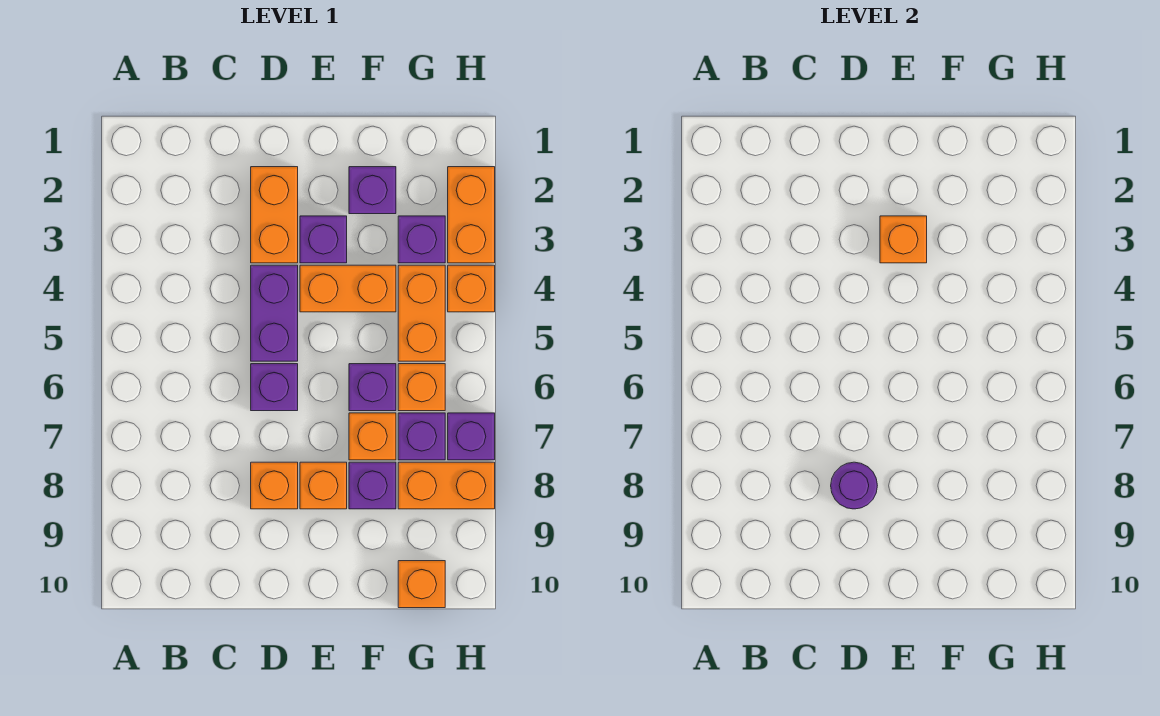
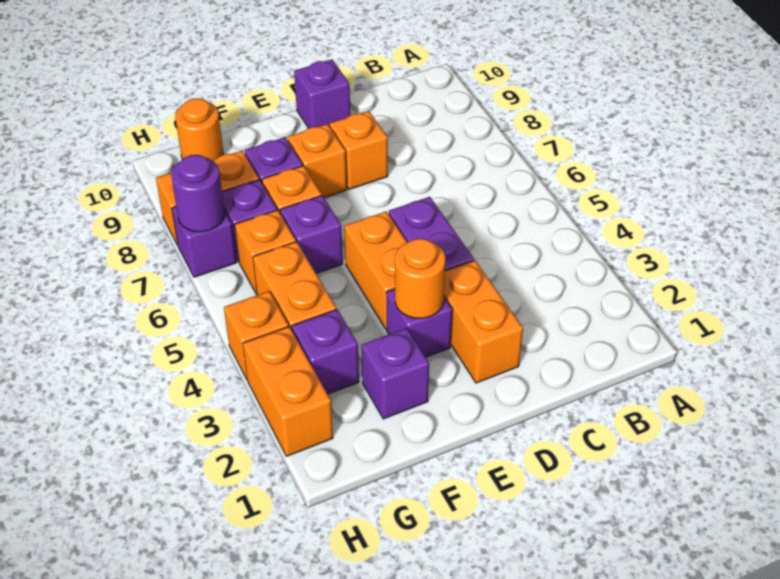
purple 1x1 brick [251,364,298,411] -> purple 1x1 brick moved to [294,59,350,128]
purple 1x1 round brick [831,462,877,509] -> purple 1x1 round brick moved to [171,155,225,232]
orange 1x1 brick [880,216,927,263] -> orange 1x1 round brick [395,239,445,318]
orange 1x2 brick [300,265,396,312] -> orange 1x2 brick turned to [344,211,407,329]
orange 1x1 brick [398,561,445,608] -> orange 1x1 round brick [175,98,223,160]

